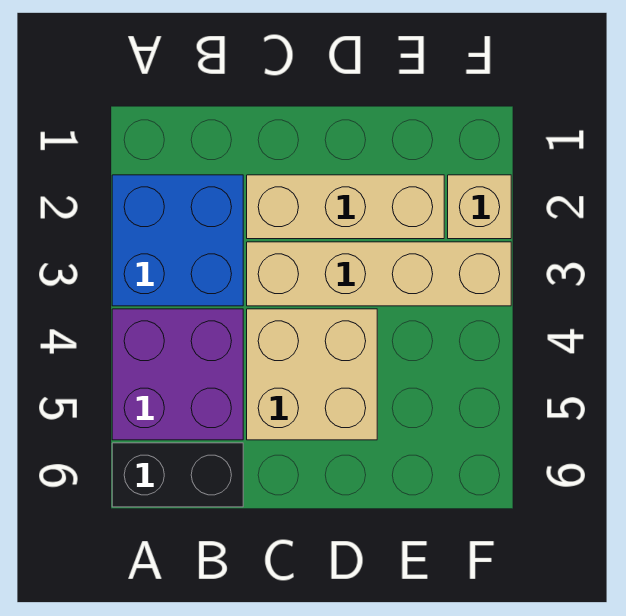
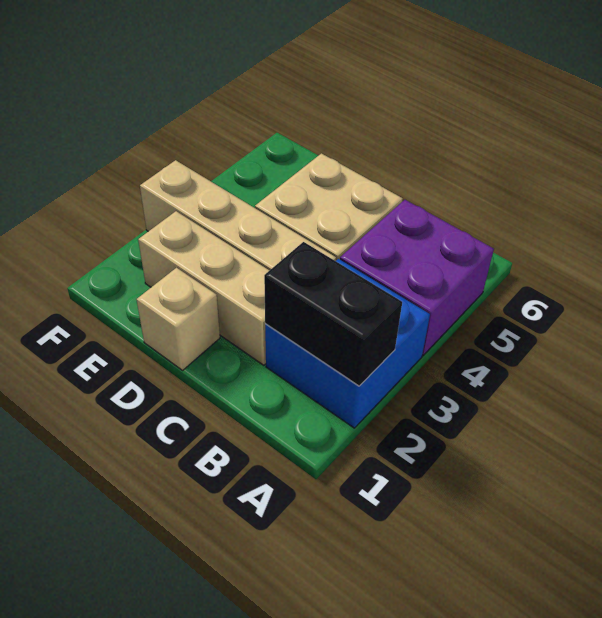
black 1x2 brick [112,443,243,507] -> black 1x2 brick moved to [264,242,402,386]
tan 1x1 brick [448,175,511,239] -> tan 1x1 brick moved to [136,268,220,370]

